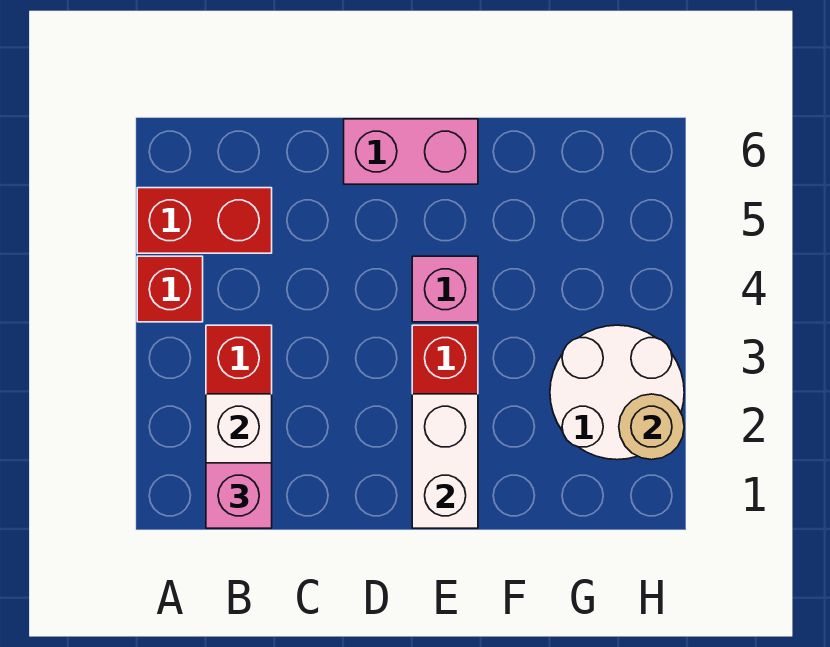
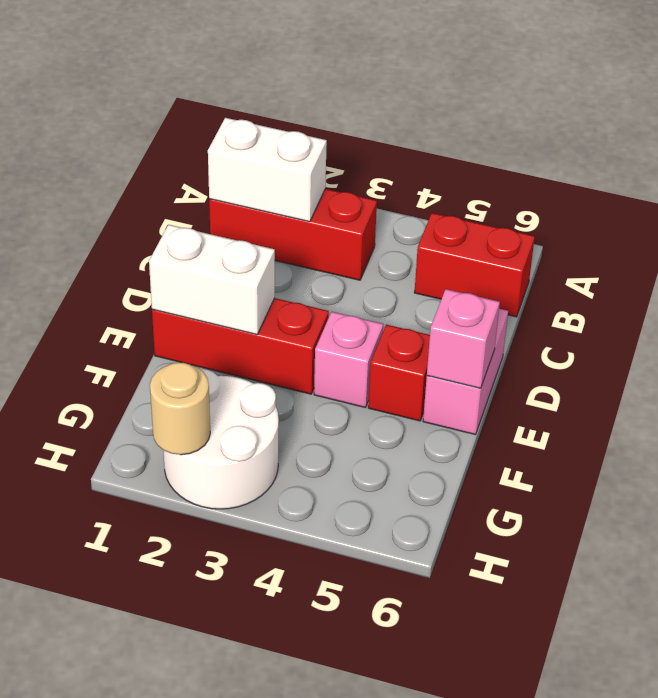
red 1x1 brick [137,256,203,322] -> red 1x1 brick moved to [368,325,430,421]
red 1x2 brick [137,188,272,253] -> red 1x2 brick turned to [414,213,535,317]
pink 1x1 brick [206,463,272,528] -> pink 1x1 brick moved to [427,289,500,388]

